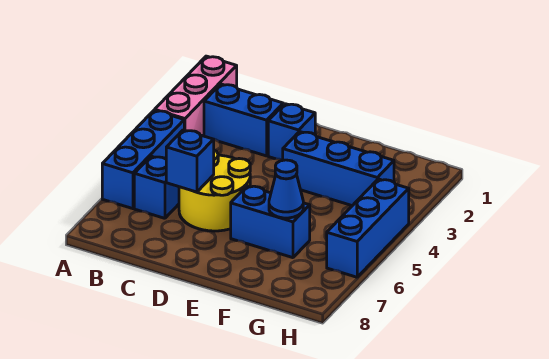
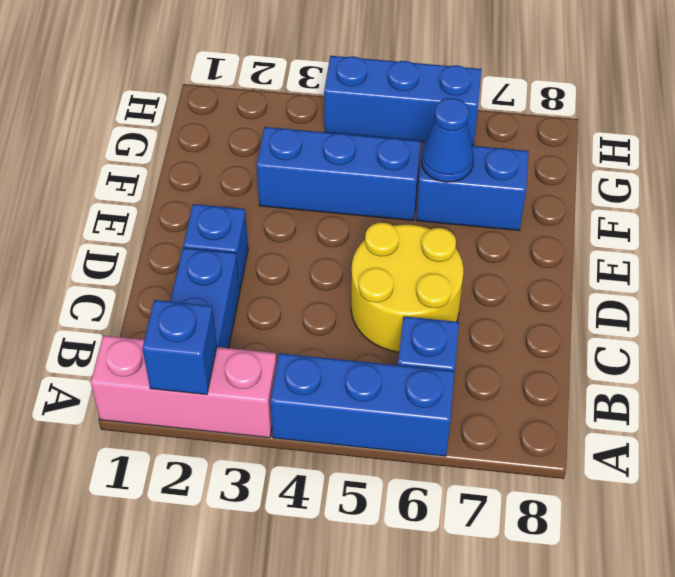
blue 1x1 brick [166,130,214,192] -> blue 1x1 brick moved to [142,300,217,395]
blue 1x3 brick [283,132,394,206] -> blue 1x3 brick turned to [257,127,421,221]
blue 1x2 brick [231,186,310,258] -> blue 1x2 brick turned to [416,141,529,231]

